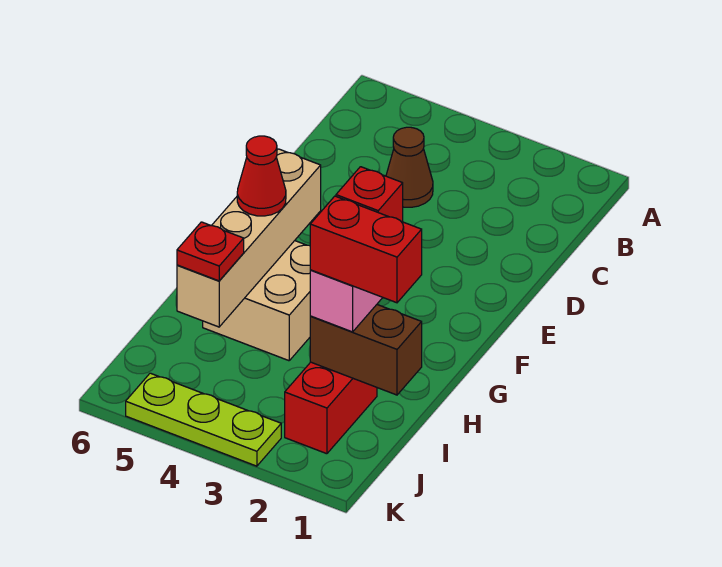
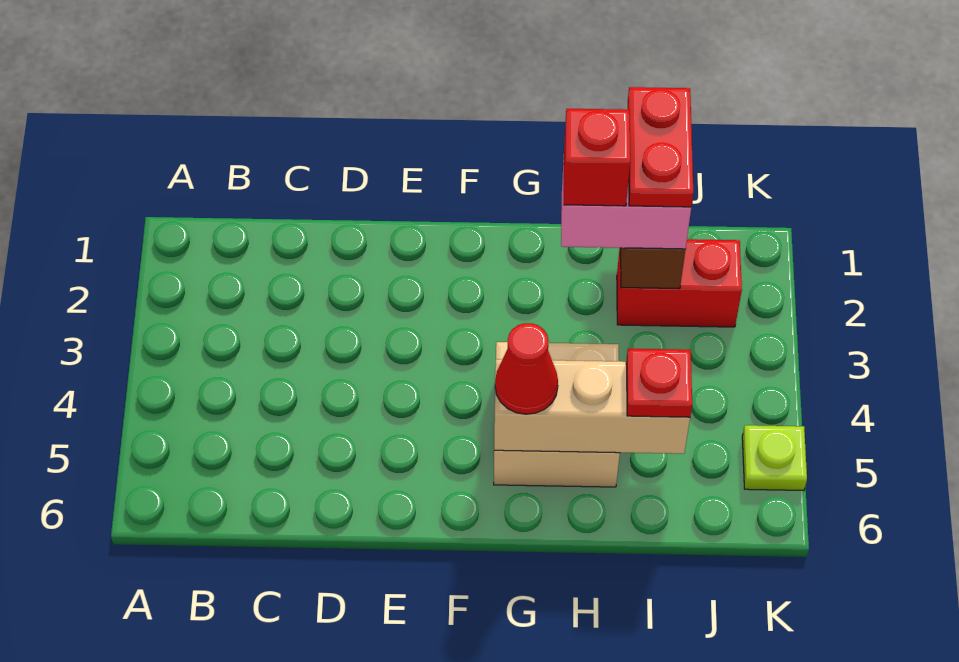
brown 1x1 cone [386,127,433,207] -> none
tan 1x4 brick [177,149,321,327] -> tan 1x3 brick [494,359,690,454]
red 1x2 brick [310,196,422,303] -> red 1x2 plate [628,87,693,207]
lime 1x3 plate [126,373,281,466] -> lime 1x1 plate [742,425,807,490]

